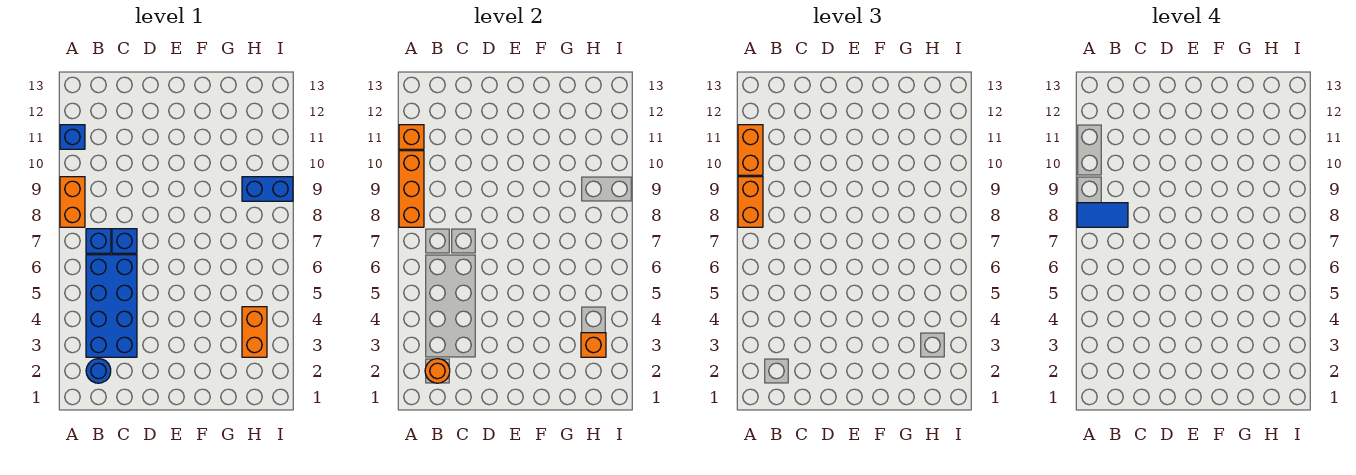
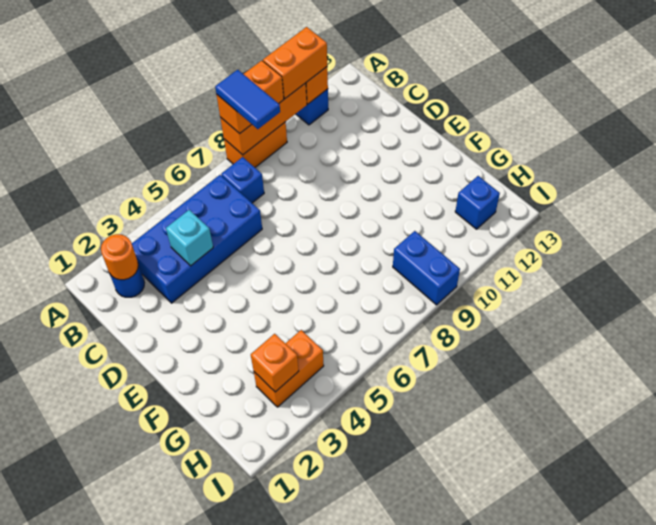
none -> cyan 1x1 brick [166,210,213,266]
blue 1x1 brick [112,229,137,253] -> blue 1x1 brick moved to [455,176,500,229]

